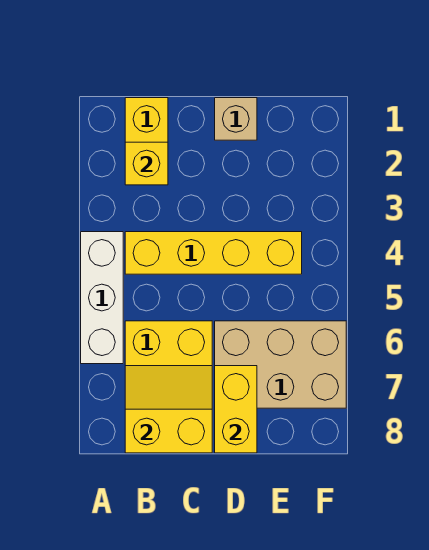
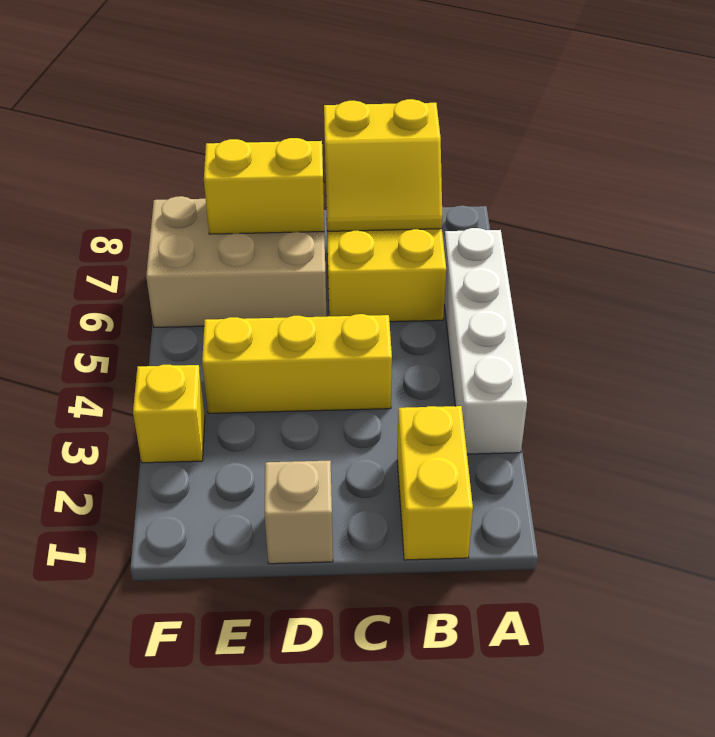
white 1x3 brick [81,232,123,364] -> white 1x4 brick [444,228,527,454]
yellow 1x1 brick [125,142,168,185] -> yellow 1x1 brick moved to [133,365,205,463]
yellow 1x4 brick [125,232,302,274] -> yellow 1x3 brick [202,314,392,413]
yellow 1x2 brick [215,366,257,453] -> yellow 1x2 brick turned to [204,138,324,234]

